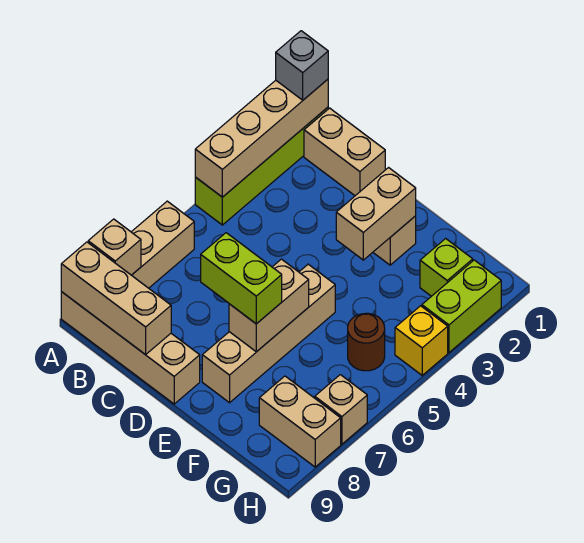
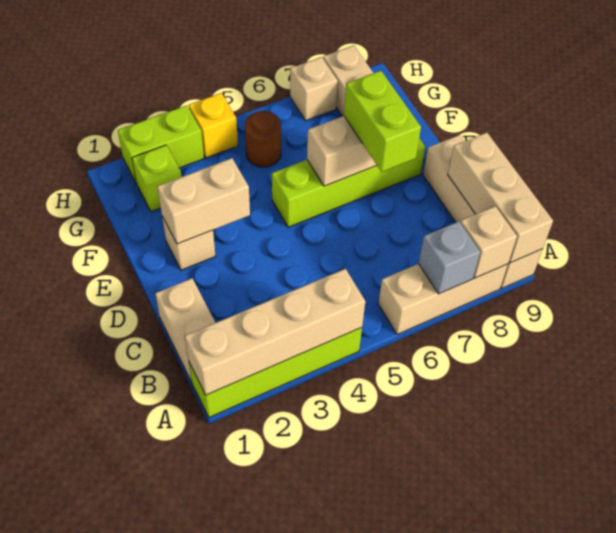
grey 1x1 brick [276,31,328,100] -> grey 1x1 brick moved to [418,221,480,294]
tan 1x4 brick [202,264,335,403] -> lime 1x4 brick [272,138,425,227]

